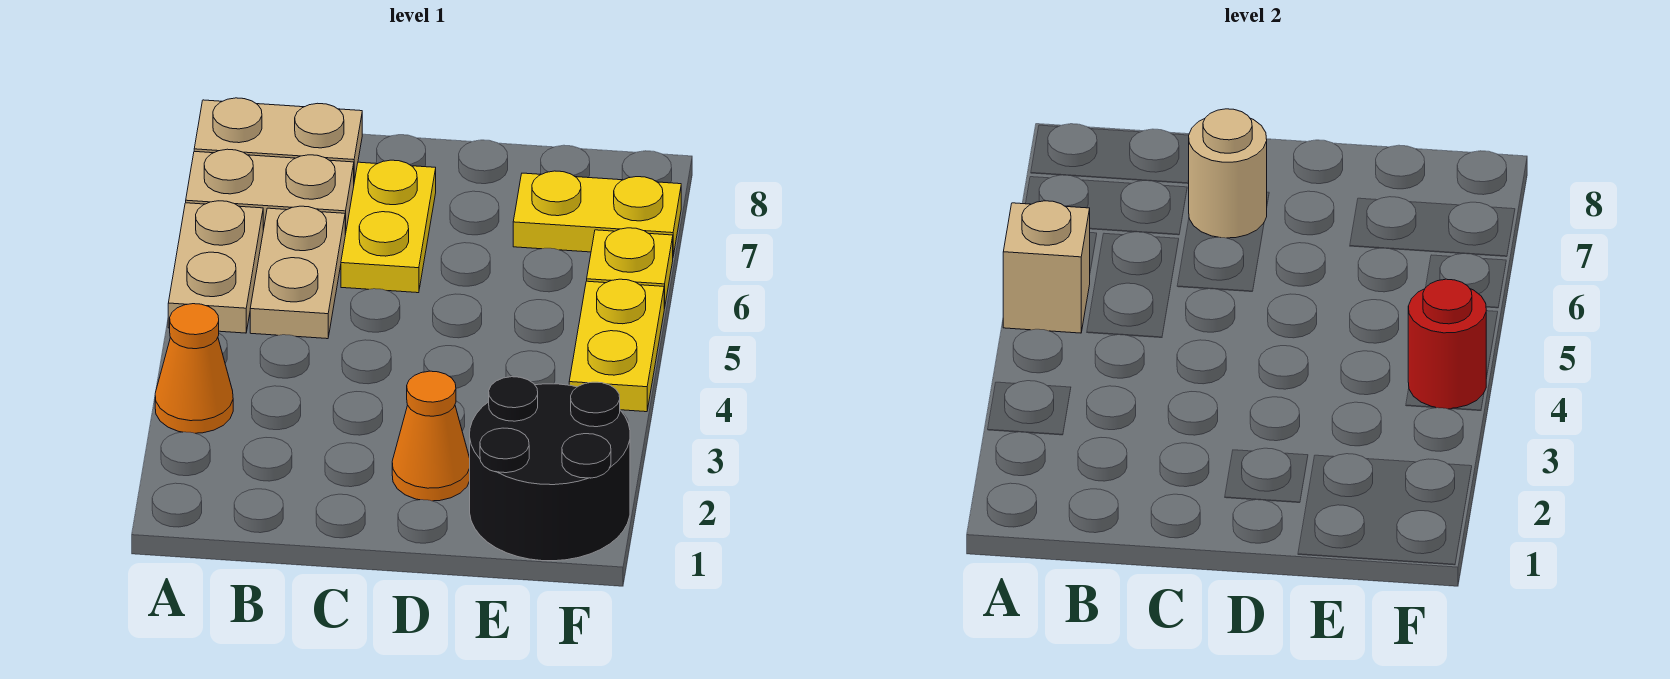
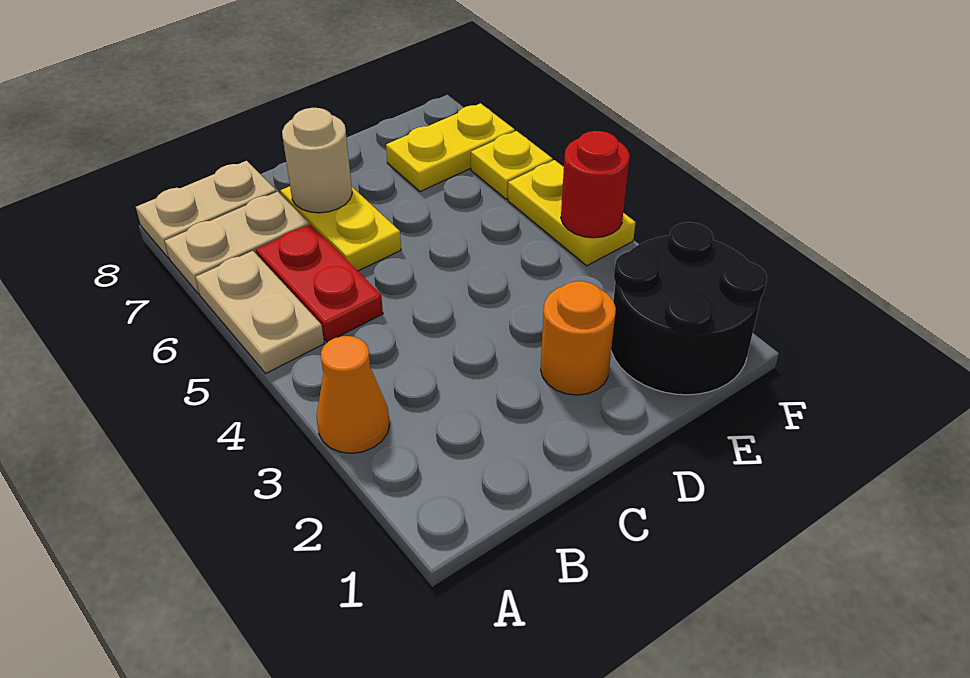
tan 1x1 brick [1003,201,1090,333] -> none
tan 1x2 plate [250,206,345,339] -> red 1x2 plate [256,225,383,342]
orange 1x1 cone [392,371,470,501] -> orange 1x1 round brick [541,281,616,395]

